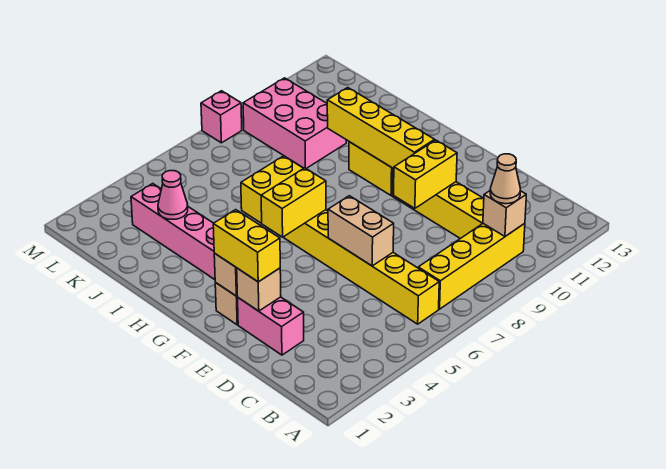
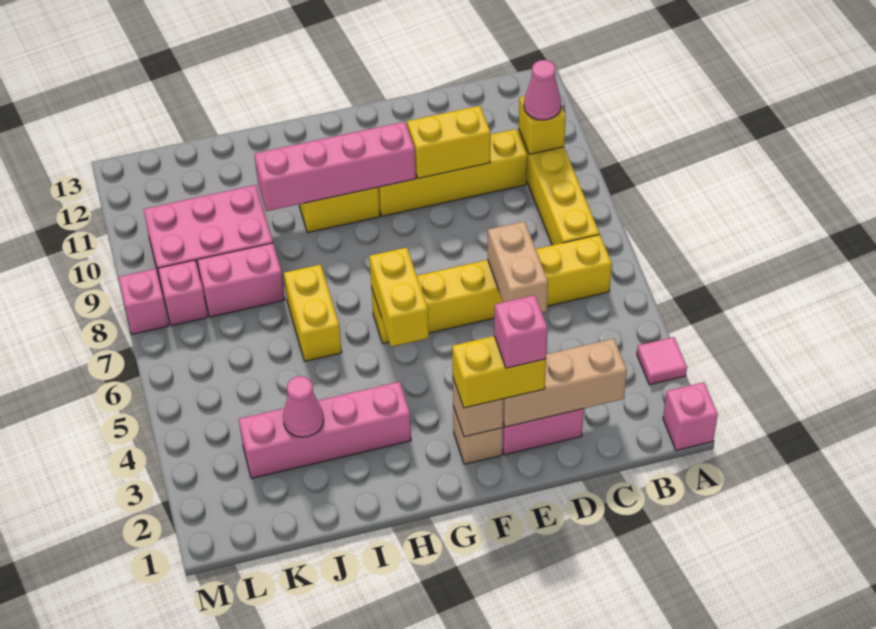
none -> pink 1x1 brick [663,382,718,450]
none -> pink 1x1 tile [637,337,687,385]
tan 1x1 brick [483,191,526,236] -> yellow 1x1 brick [519,96,566,154]
tan 1x1 cone [490,154,520,204] -> pink 1x1 cone [524,60,561,120]
tan 1x2 brick [328,196,394,266] -> tan 1x2 brick turned to [488,221,548,312]
tan 1x1 brick [237,268,281,311] -> tan 1x3 brick [503,339,627,427]
none -> pink 1x1 brick [494,295,548,368]
yellow 1x2 brick [394,140,457,208] -> yellow 1x2 brick turned to [407,106,491,178]
yellow 1x4 brick [327,88,435,169] -> pink 1x4 brick [254,122,416,211]
none -> pink 1x2 brick [197,243,285,317]
none -> pink 1x1 brick [158,260,208,326]

